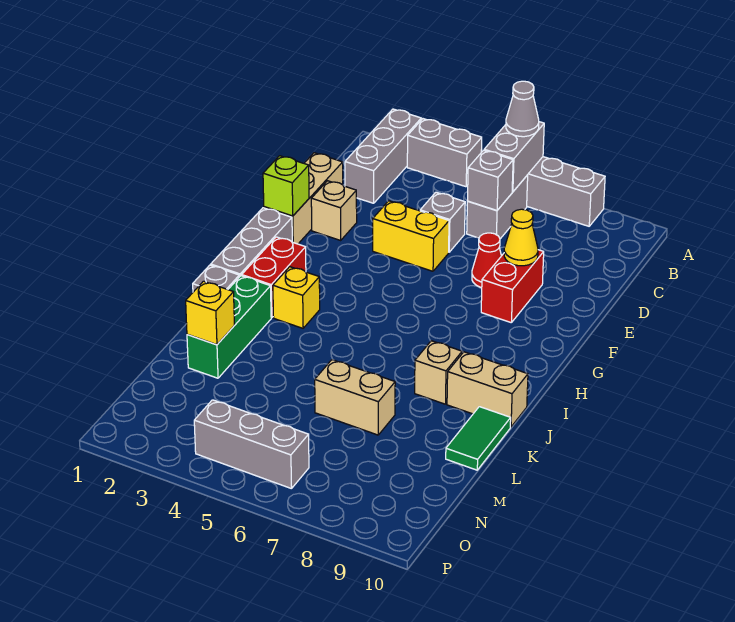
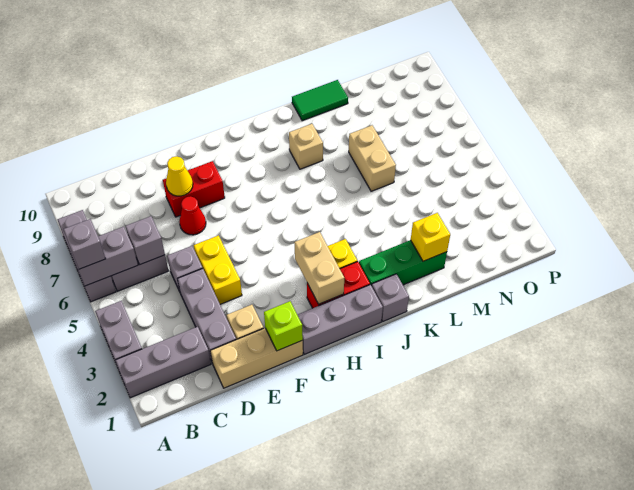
grey 1x1 cone [506,81,539,137] -> grey 1x1 brick [63,219,106,269]
tan 1x2 brick [447,352,528,427] -> tan 1x2 brick moved to [294,232,344,304]
grey 1x3 brick [194,400,309,489] -> grey 1x3 brick moved to [178,269,236,364]

